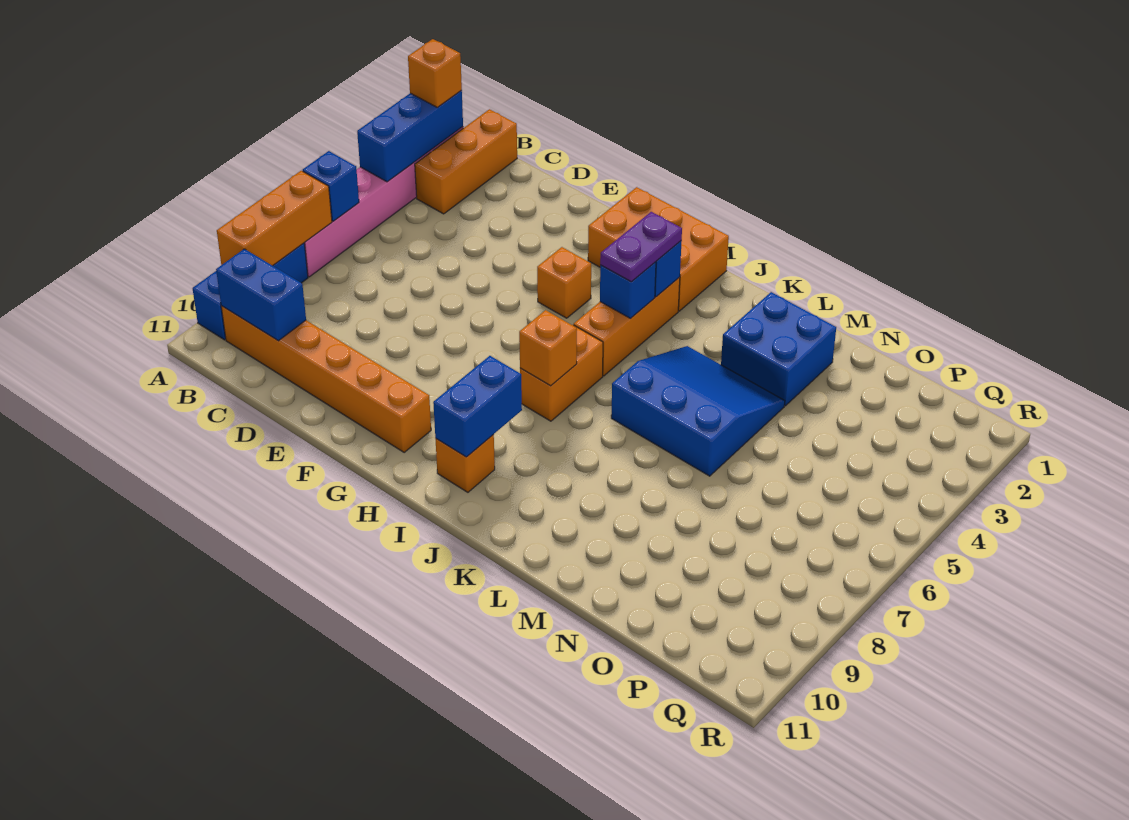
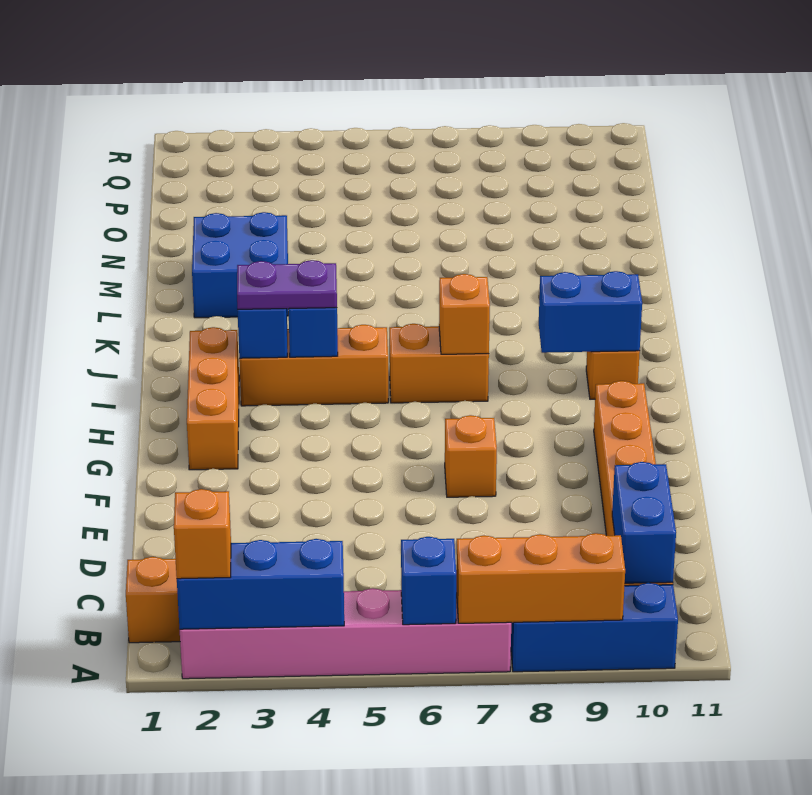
orange 2x3 brick [588,187,729,311] -> orange 1x3 brick [187,327,239,470]
orange 1x1 brick [537,247,591,318] -> orange 1x1 brick moved to [445,415,497,497]
blue 3x3 slope [611,346,785,476] -> none

